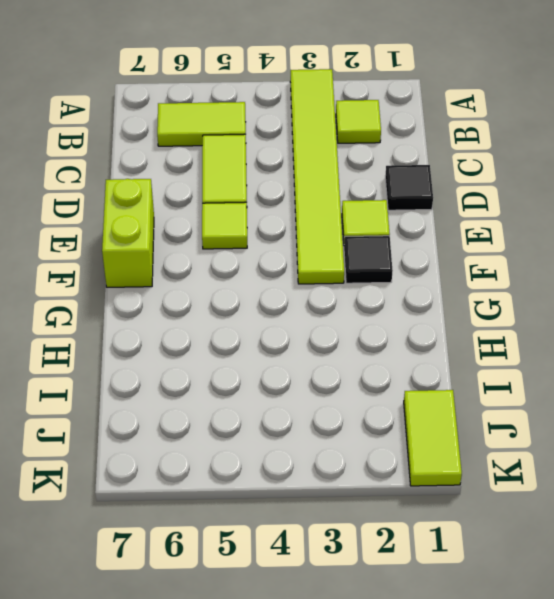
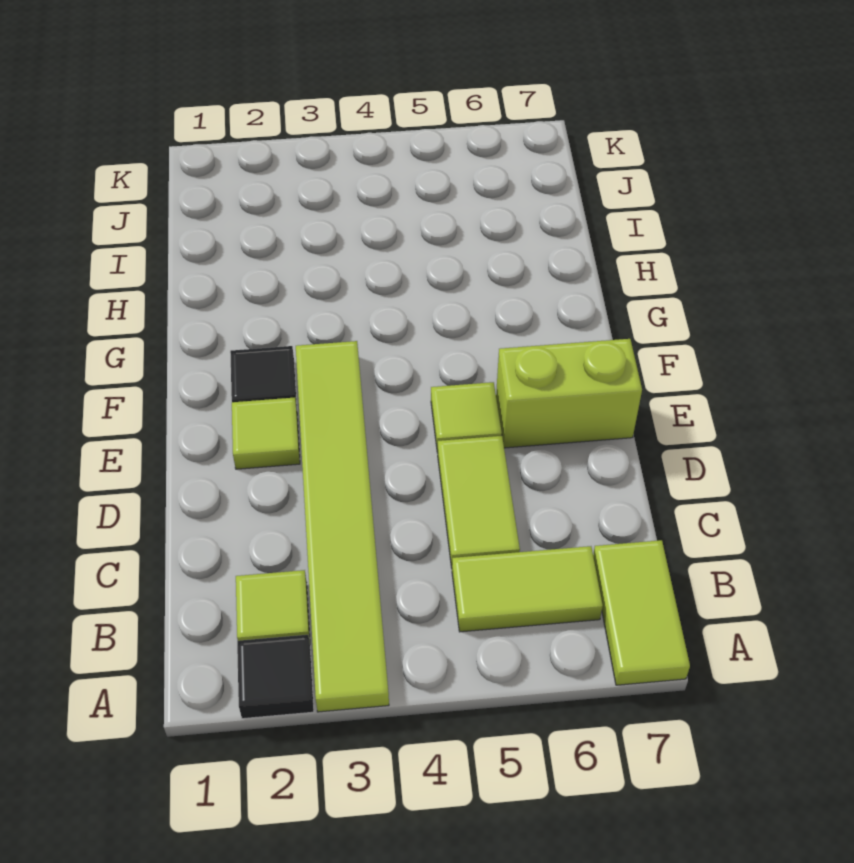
black 1x1 tile [385,165,433,210] -> black 1x1 tile moved to [237,635,314,719]
lime 1x2 brick [102,179,154,287] -> lime 1x2 brick turned to [496,339,642,448]
lime 1x2 tile [404,390,462,486] -> lime 1x2 tile moved to [593,540,690,685]

